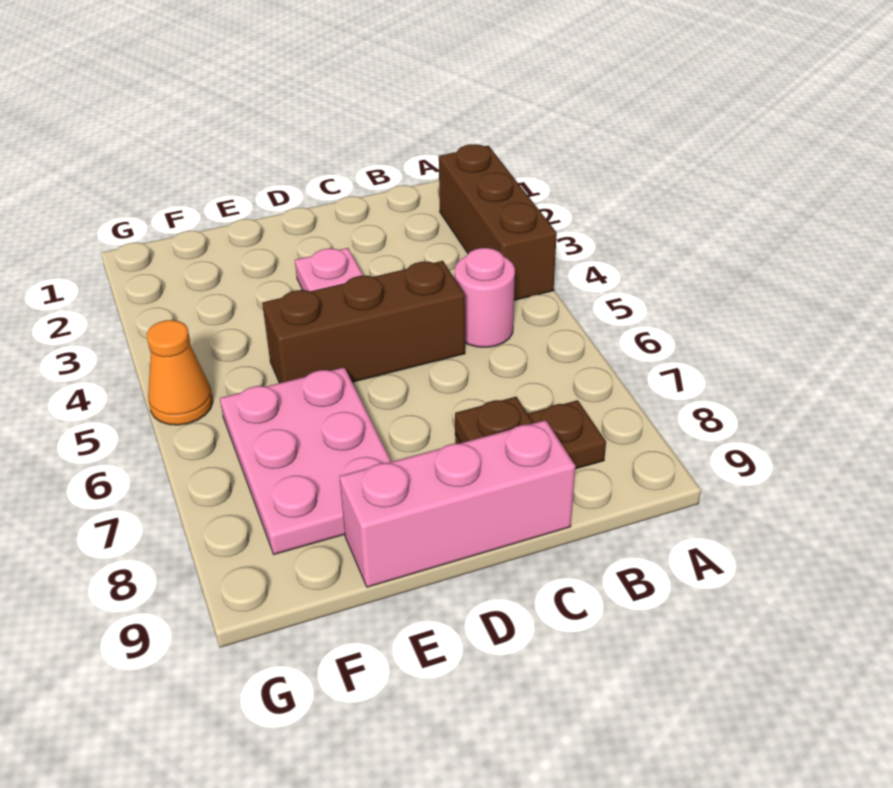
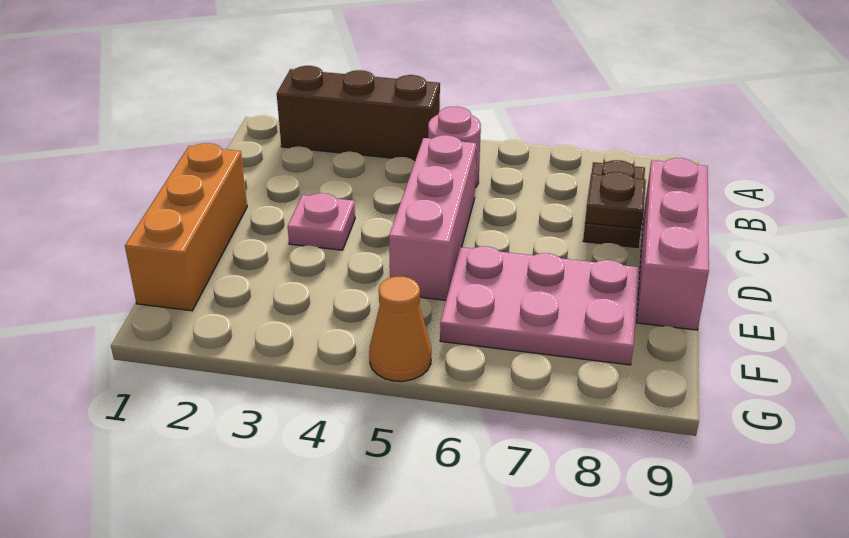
brown 1x3 brick [262,261,465,383] -> pink 1x3 brick [389,135,476,300]
none -> orange 1x3 brick [125,143,247,311]

